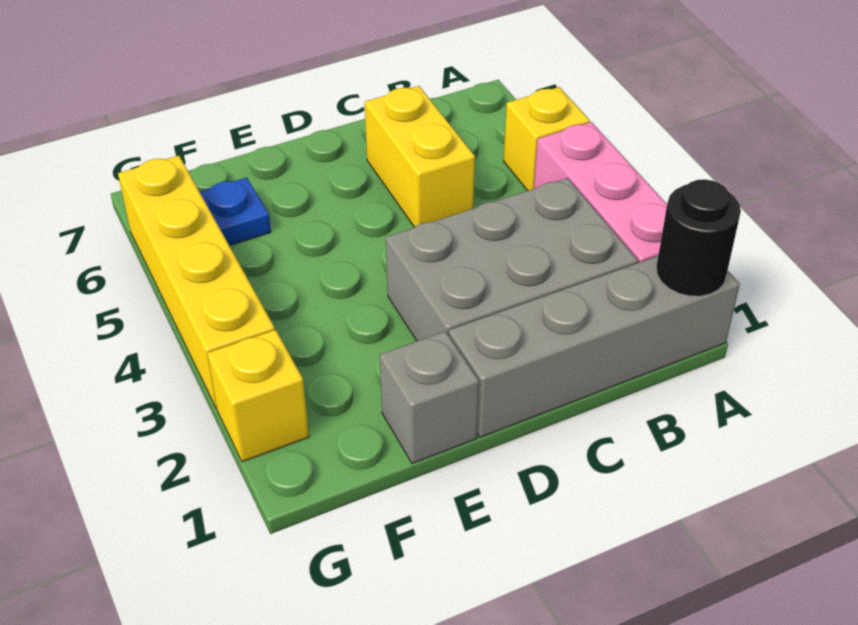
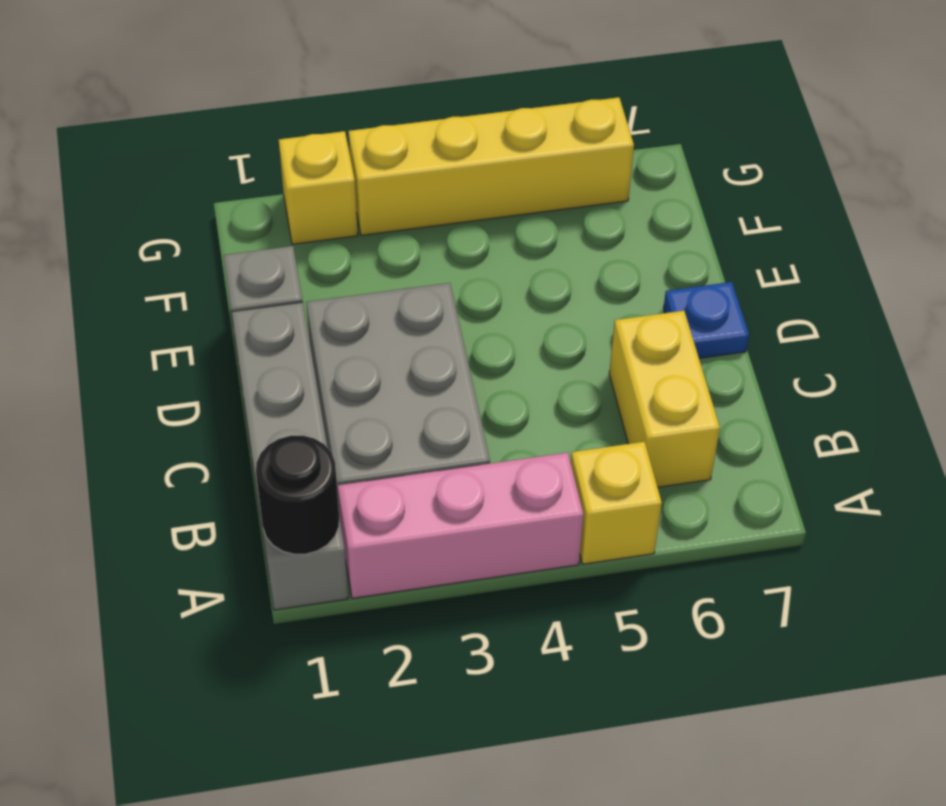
yellow 1x2 brick [365,86,475,227] -> yellow 1x2 brick turned to [609,311,720,487]
blue 1x1 plate [200,178,271,246] -> blue 1x1 plate moved to [664,282,749,358]

